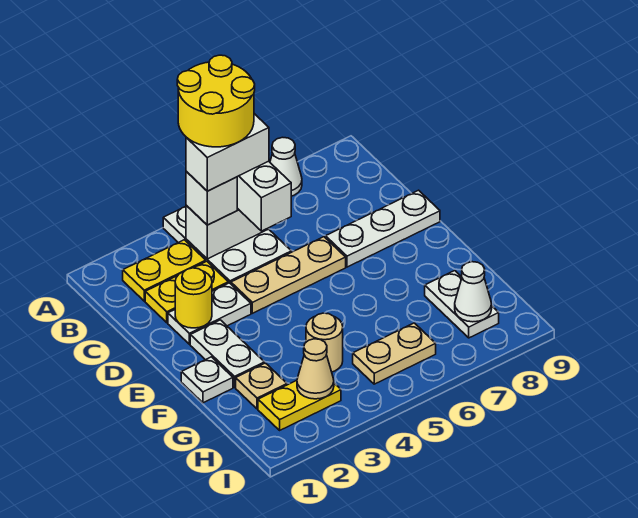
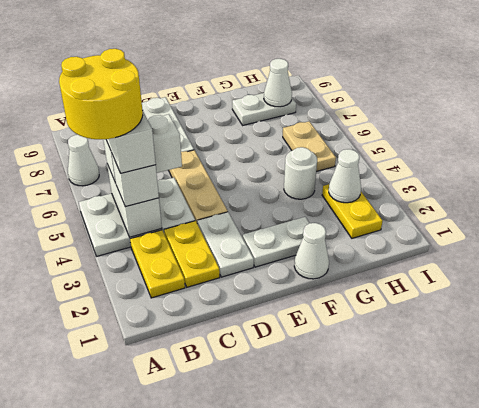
yellow 1x1 round brick [175,268,212,328] -> none
white 1x1 plate [181,357,233,403] -> white 1x1 cone [294,223,329,279]
tan 1x1 plate [236,363,287,409] -> none
tan 1x1 round brick [306,313,343,372] -> white 1x1 round brick [284,147,317,199]
tan 1x1 cone [297,339,334,399] -> white 1x1 cone [329,149,361,203]

